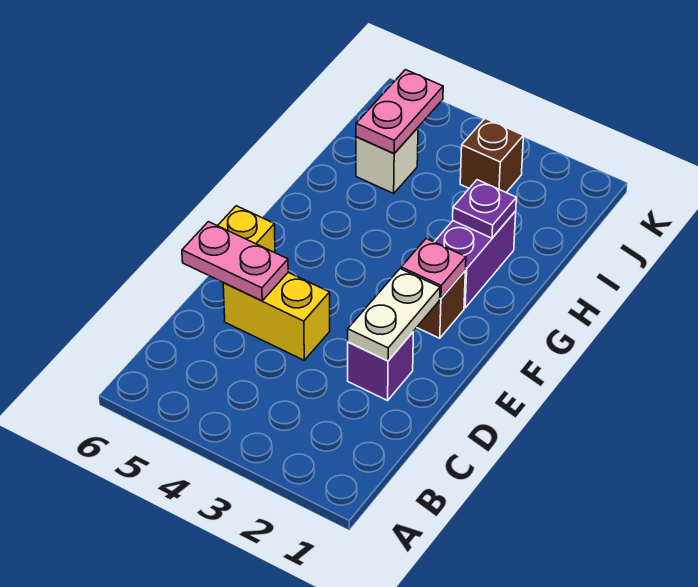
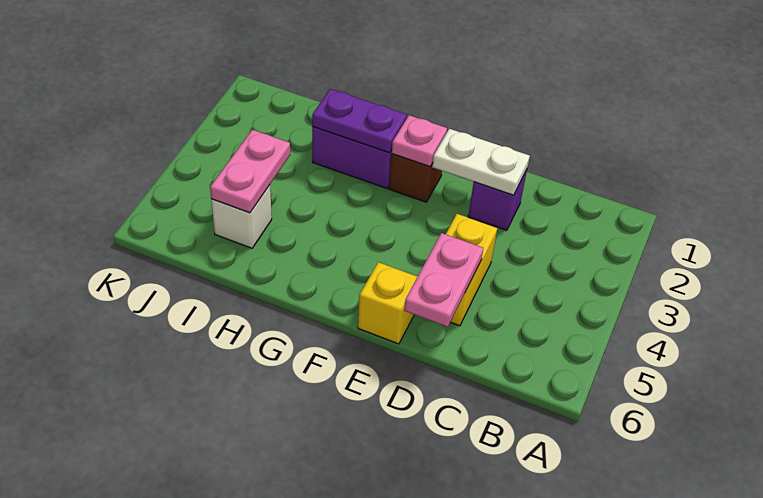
purple 1x1 plate [453,180,516,238] -> purple 1x2 plate [312,89,407,153]
pink 1x2 plate [356,70,443,154] -> pink 1x2 plate turned to [210,130,290,213]
brown 1x1 brick [460,118,524,192] -> none

